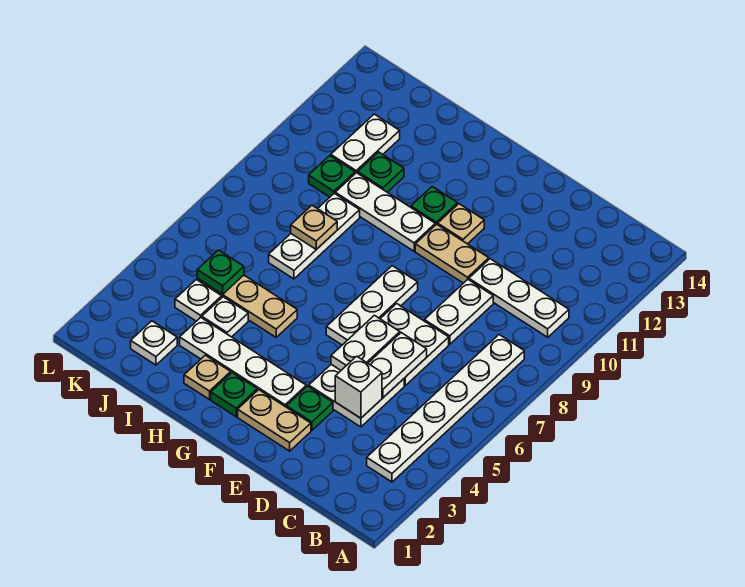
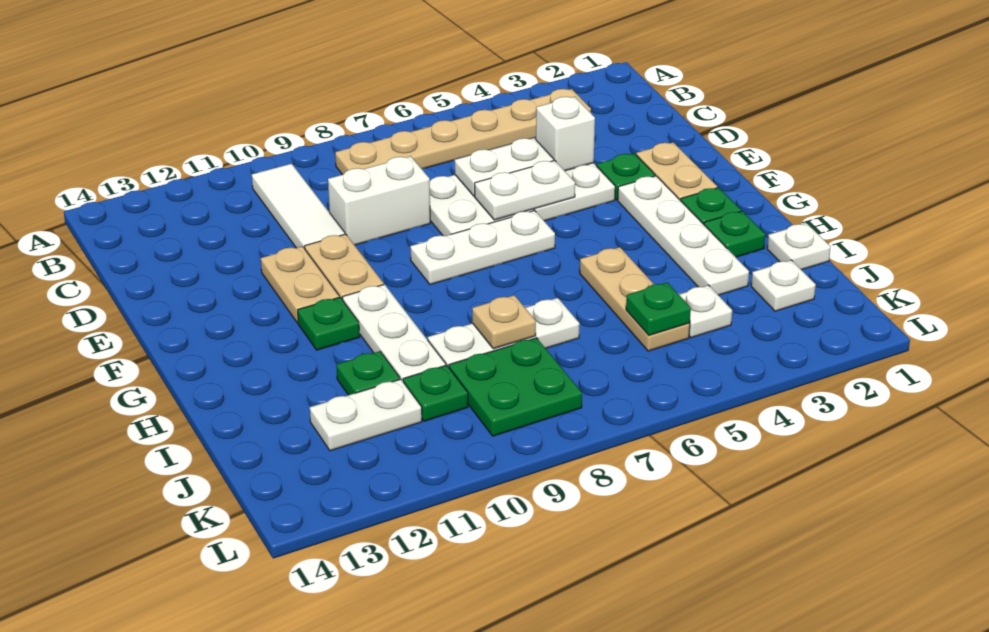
white 1x6 plate [367,335,524,482] -> tan 1x6 plate [335,89,591,175]
white 1x3 plate [469,259,569,337] -> white 1x3 tile [252,164,345,249]
white 1x2 plate [424,280,493,344] -> white 1x2 brick [328,156,430,245]
tan 1x1 plate [438,204,484,244] -> tan 1x2 plate [261,246,339,323]
tan 1x1 plate [184,355,231,400] -> green 1x1 plate [704,211,765,257]
white 1x1 plate [202,297,248,337] -> white 1x1 plate moved to [767,223,831,270]
none -> green 2x2 plate [449,338,582,436]

